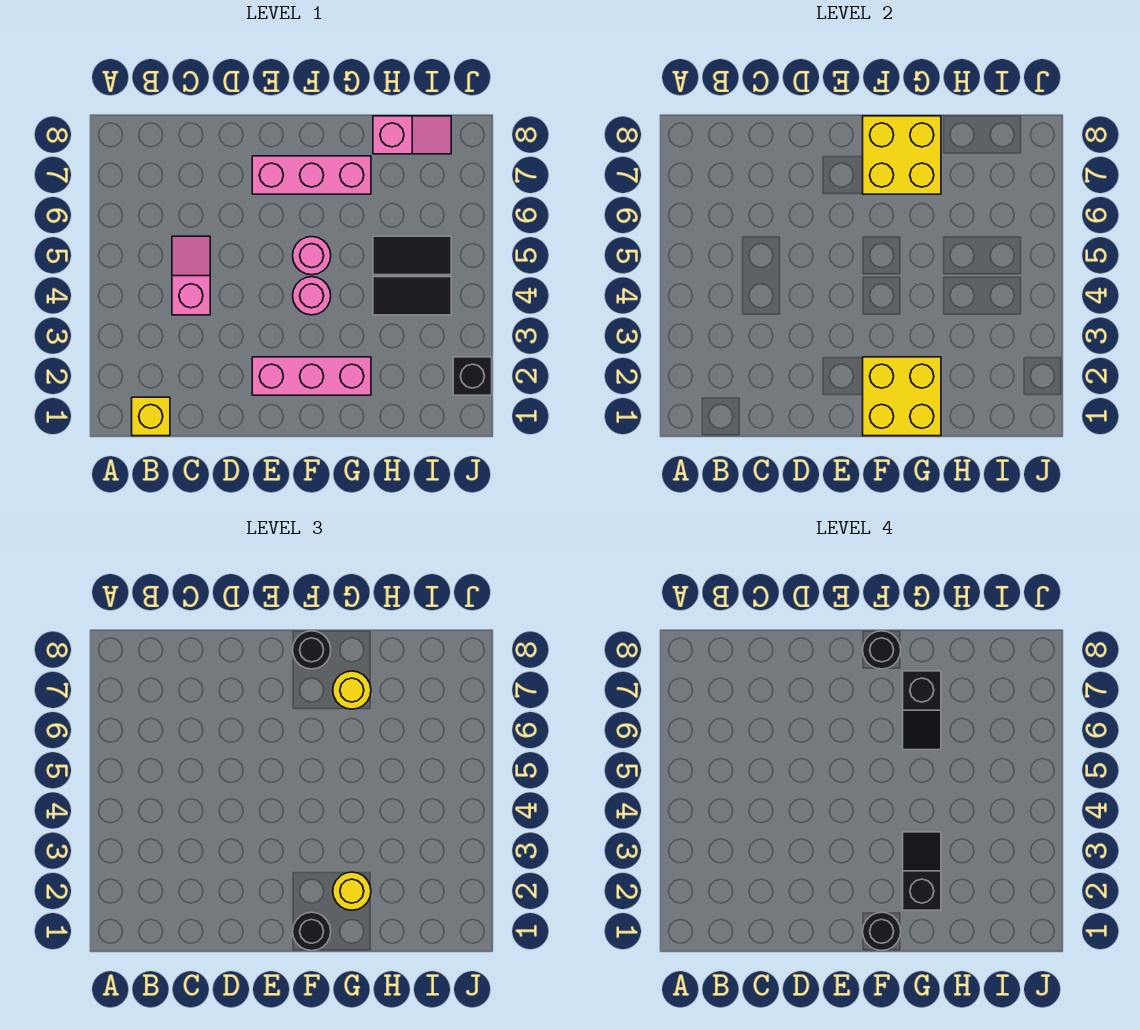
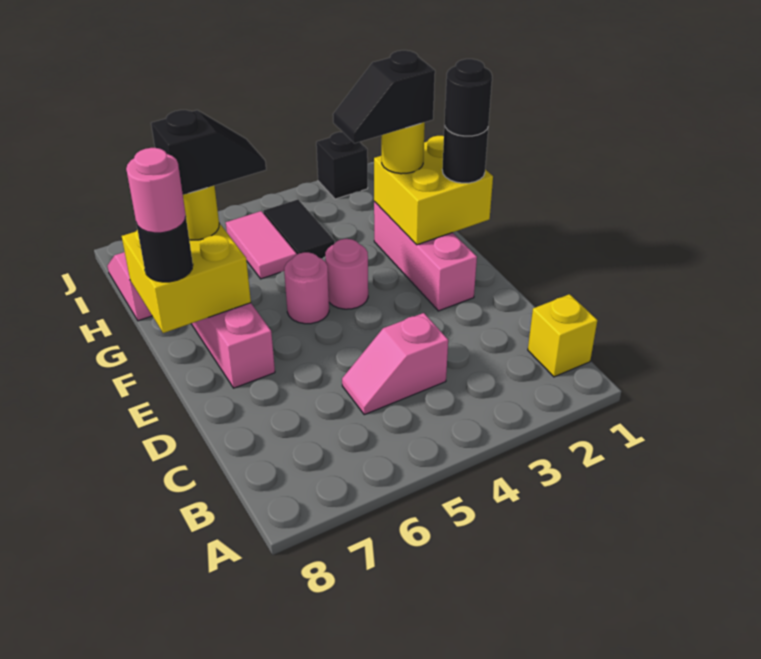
black 1x1 round brick [863,631,901,669] -> pink 1x1 round brick [126,148,186,233]
black 1x2 tile [373,236,451,275] -> pink 1x2 tile [226,211,297,279]

